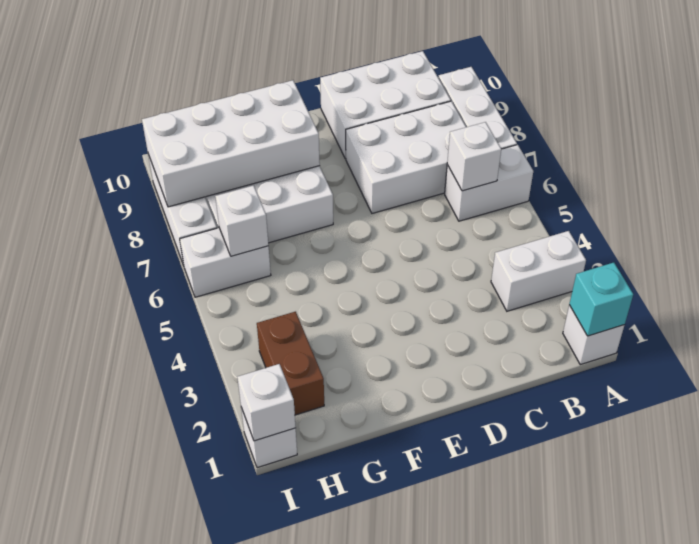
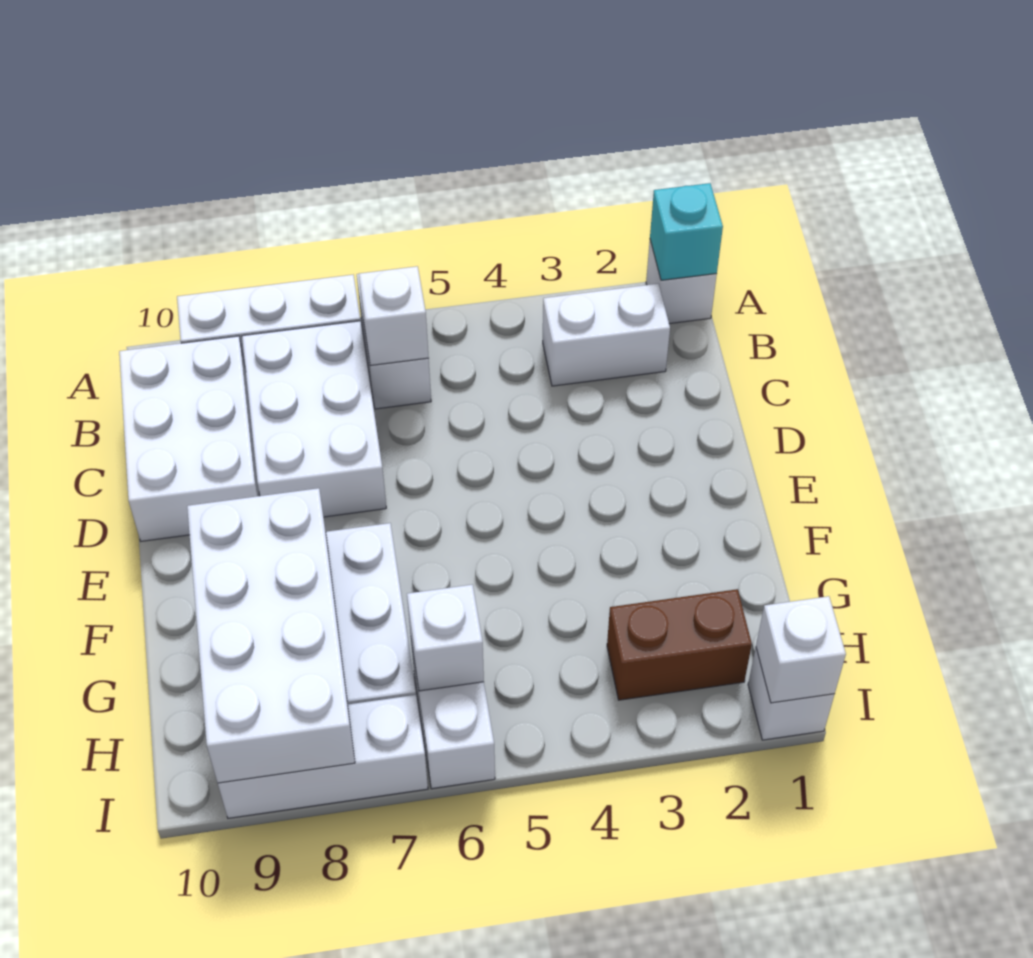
white 1x2 brick [491,231,586,311] -> white 1x2 brick turned to [543,284,670,386]

